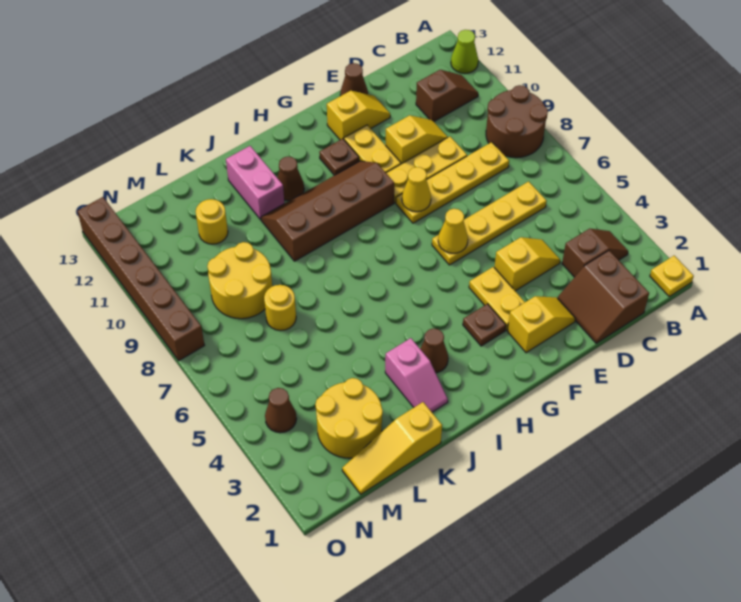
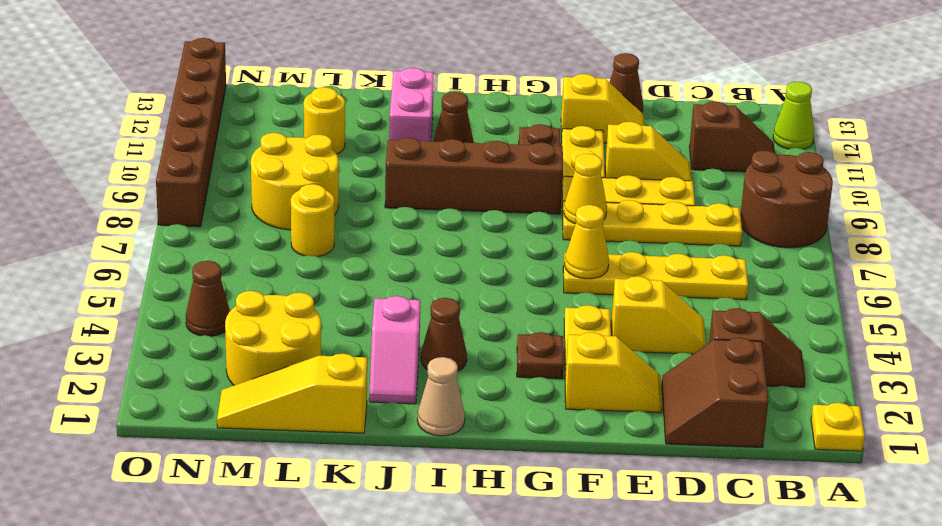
none -> tan 1x1 cone [417,357,465,436]

